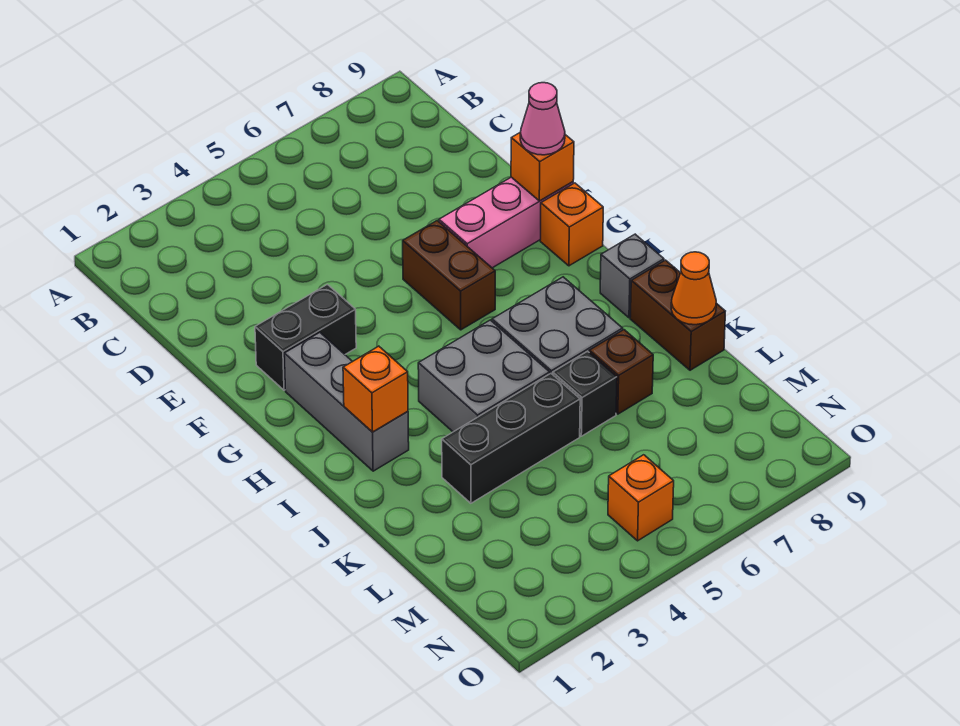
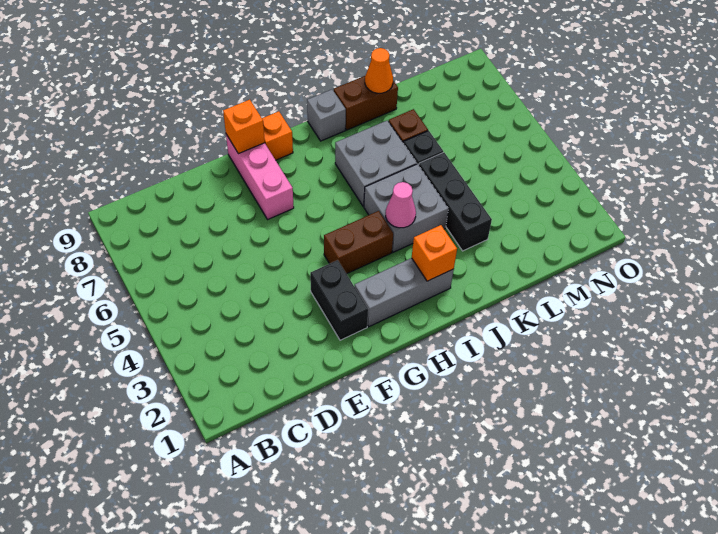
brown 1x2 brick [403,221,495,330] -> brown 1x2 brick moved to [324,211,393,274]
pink 1x1 cone [520,83,565,155] -> pink 1x1 cone moved to [386,182,416,228]
orange 1x1 brick [608,455,674,541] -> none

